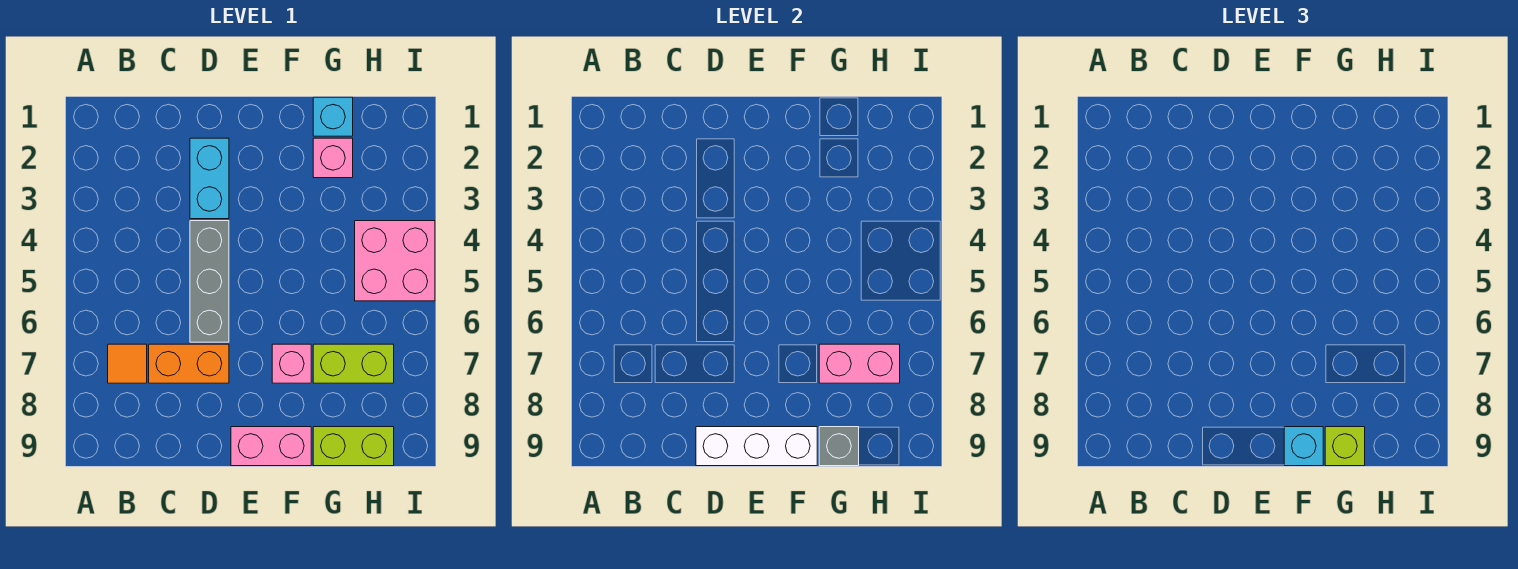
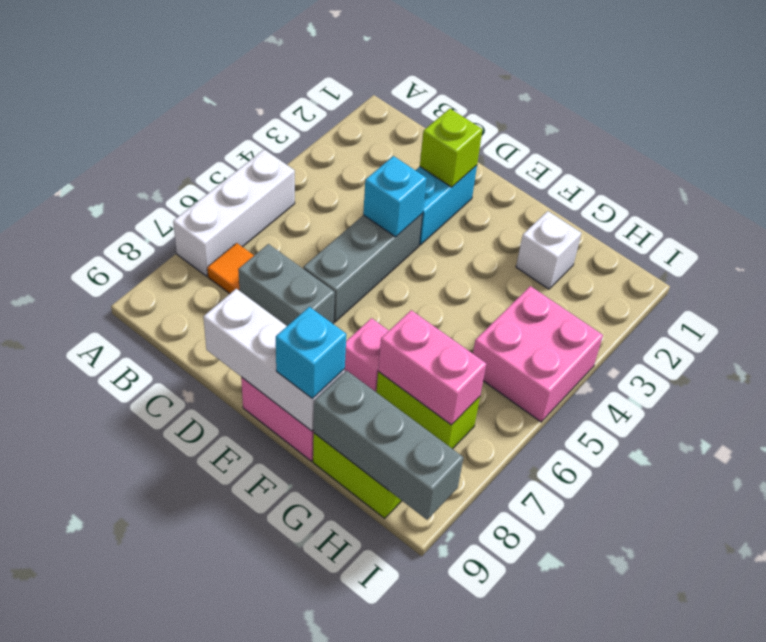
none -> white 1x3 brick [173,149,295,276]
orange 1x2 brick [149,344,229,383] -> grey 1x2 brick [238,244,335,326]
cyan 1x1 brick [313,97,353,136] -> cyan 1x1 brick moved to [363,156,427,237]
pink 1x1 brick [313,138,353,178] -> white 1x1 brick [516,211,581,289]
grey 1x1 brick [819,427,859,466] -> grey 1x3 brick [314,371,463,520]
lime 1x1 brick [1325,427,1365,466] -> lime 1x1 brick moved to [420,109,483,187]

